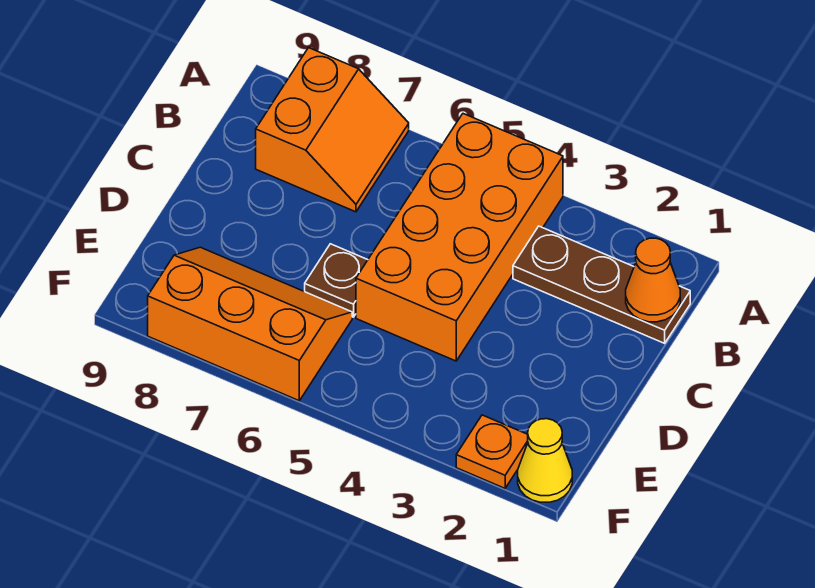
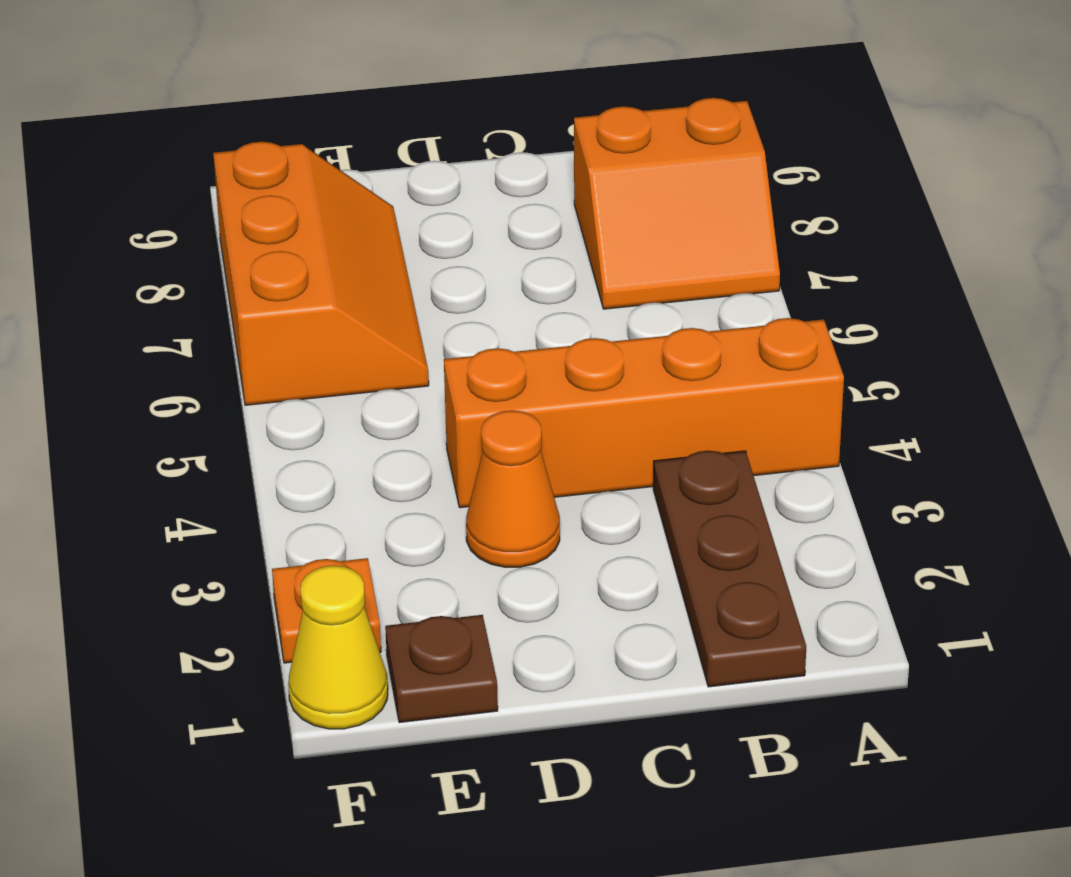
orange 2x4 brick [356,114,563,361] -> orange 1x4 brick [444,318,844,508]
orange 1x1 cone [626,238,680,322] -> orange 1x1 cone moved to [466,410,560,567]
brown 1x1 plate [305,244,368,317] -> brown 1x1 plate moved to [385,615,498,723]

